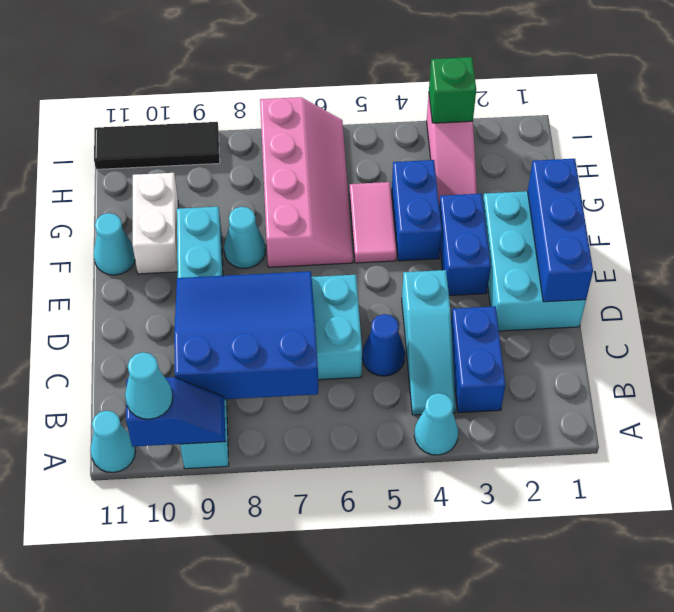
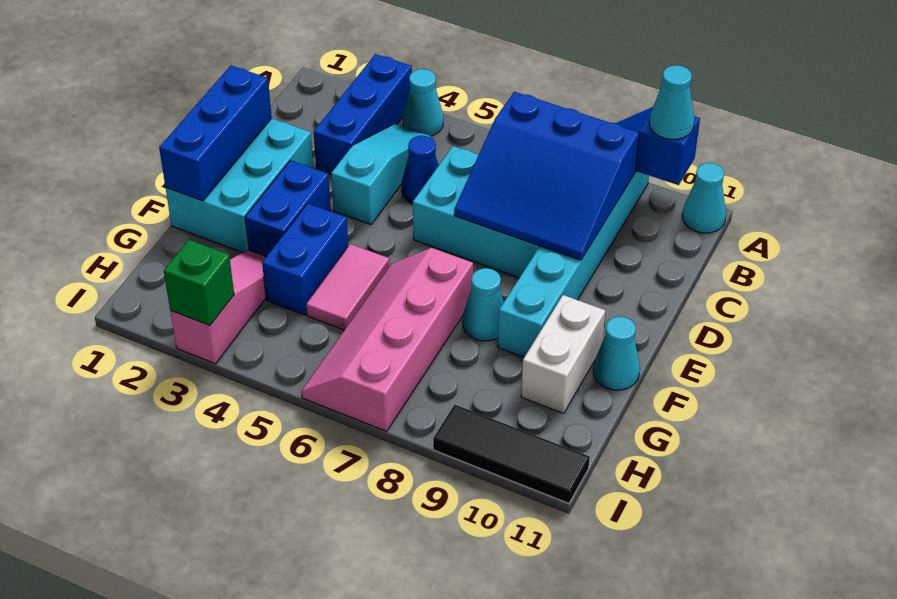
blue 1x2 brick [451,306,505,413] -> blue 1x3 brick [314,54,412,175]

